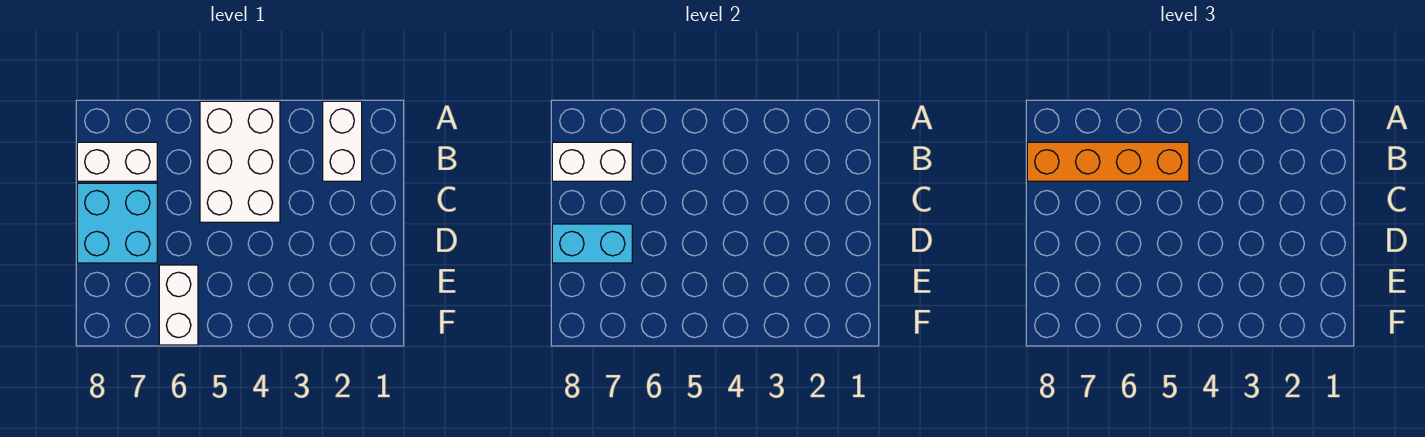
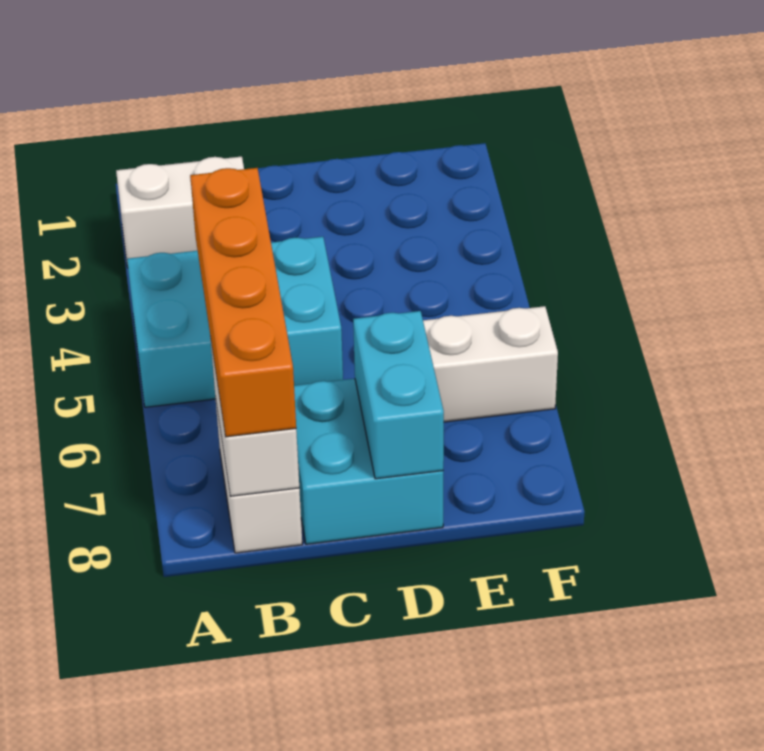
white 2x3 brick [200,101,280,222] -> cyan 2x3 brick [127,237,343,407]

